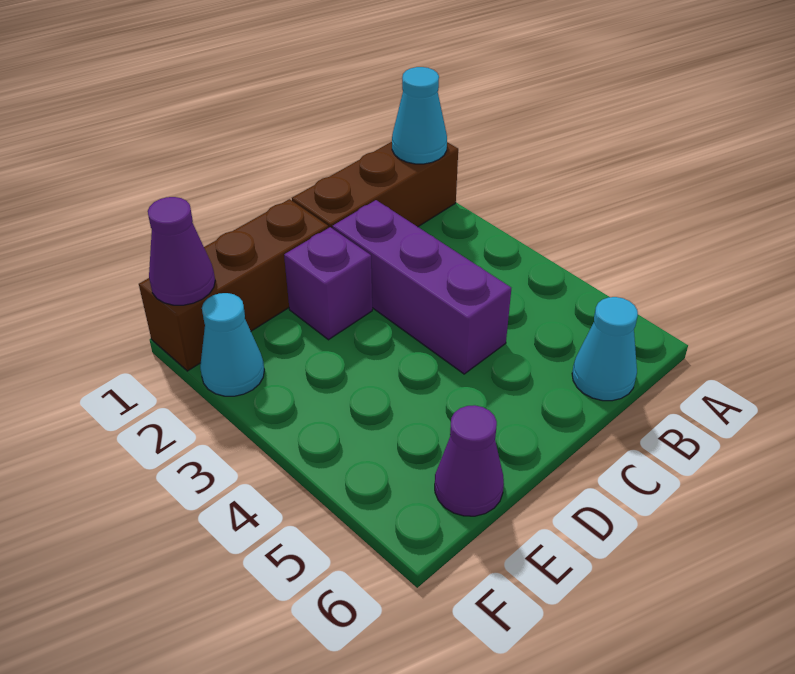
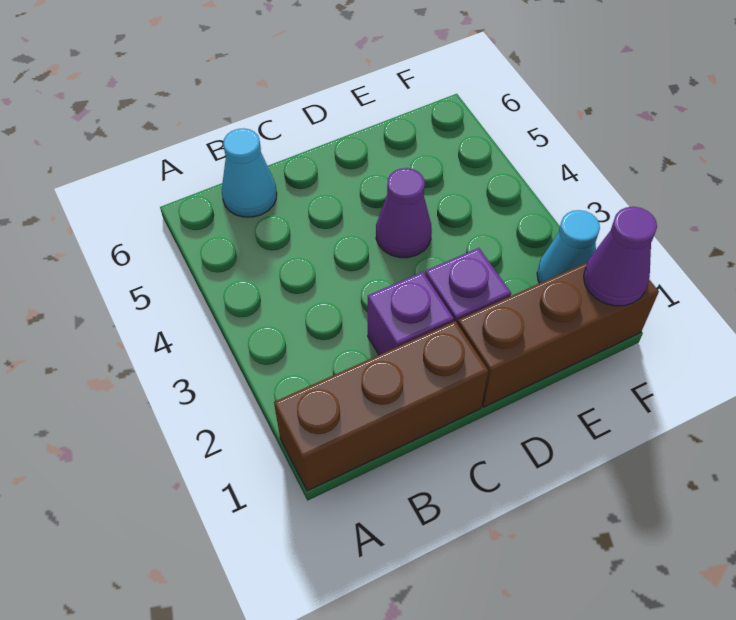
cyan 1x1 cone [392,67,447,164] -> none
purple 1x3 brick [332,200,511,374] -> purple 1x1 brick [368,272,454,355]
purple 1x1 cone [435,405,504,516] -> purple 1x1 cone moved to [376,168,432,258]

